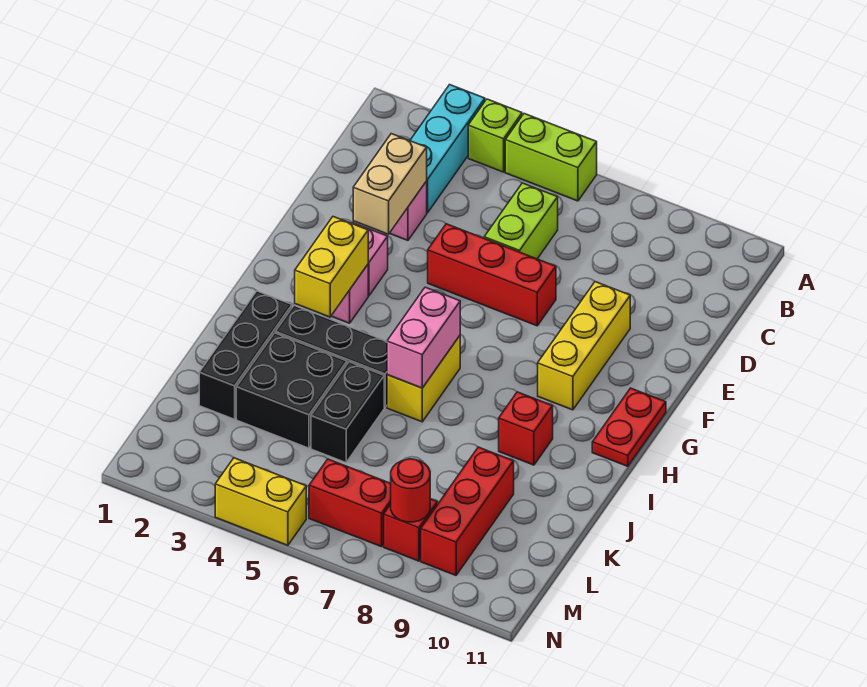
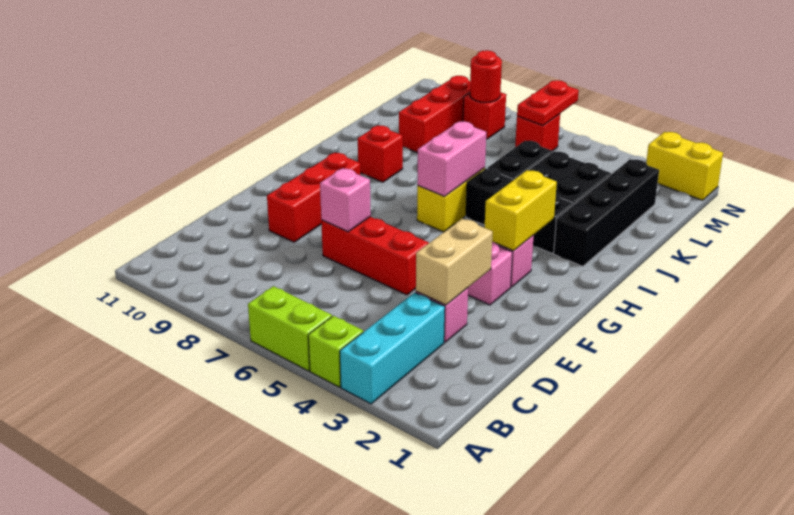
lime 1x2 brick [484,183,558,259] -> none
none -> pink 1x1 brick [320,168,371,232]
yellow 1x3 brick [538,282,630,410] -> red 1x3 brick [267,153,360,242]
red 1x2 plate [592,388,666,466] -> red 1x2 plate moved to [517,80,579,126]
black 1x3 brick [199,291,292,419] -> black 1x4 brick [554,159,659,266]
red 1x2 brick [309,459,391,547] -> red 1x1 brick [515,114,560,151]
yellow 1x2 brick [215,458,306,545] -> yellow 1x2 brick moved to [646,132,723,200]

